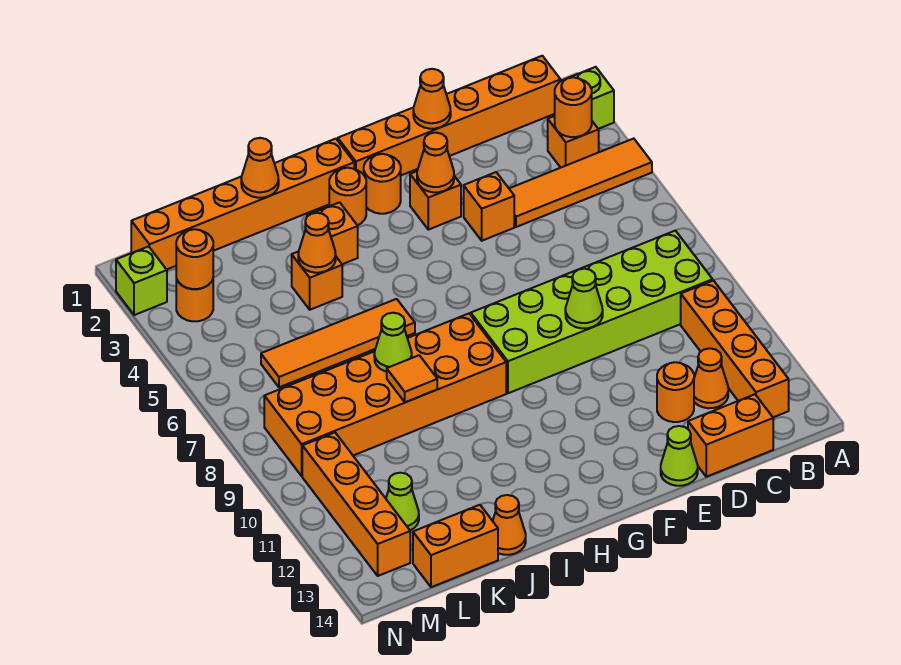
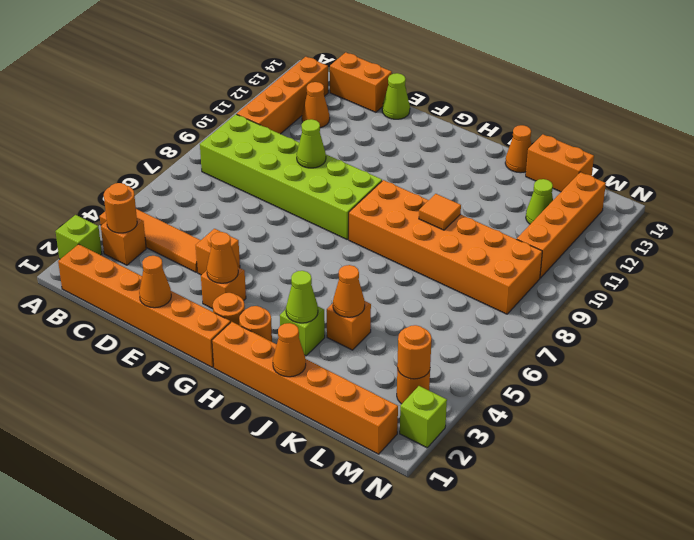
orange 1x1 round brick [657,362,694,422] -> none
orange 1x1 brick [307,202,358,264] -> lime 1x1 brick [280,307,325,356]
orange 1x4 tile [261,299,415,387] -> none
lime 1x1 cone [374,313,412,372] -> lime 1x1 cone moved to [286,271,318,323]

